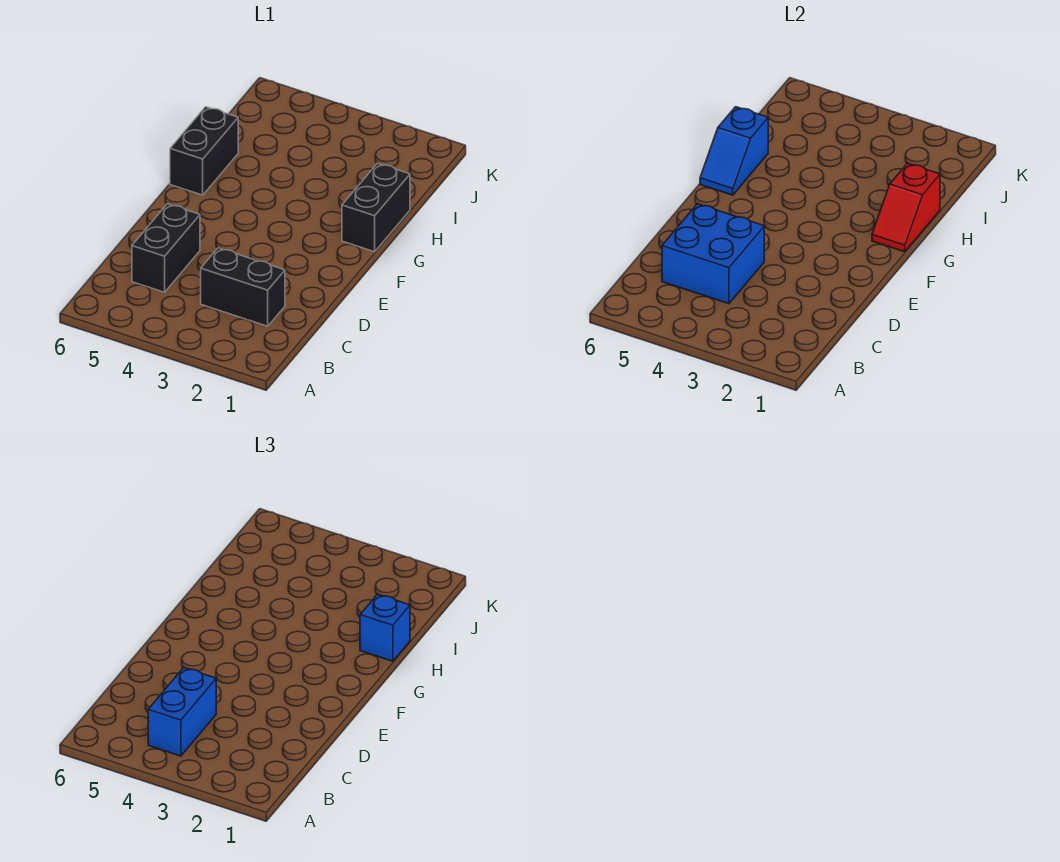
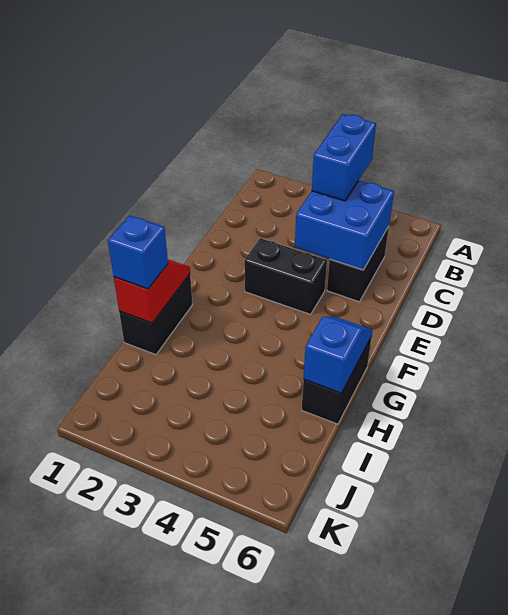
black 1x2 brick [201,248,285,326] -> black 1x2 brick moved to [244,238,327,314]

